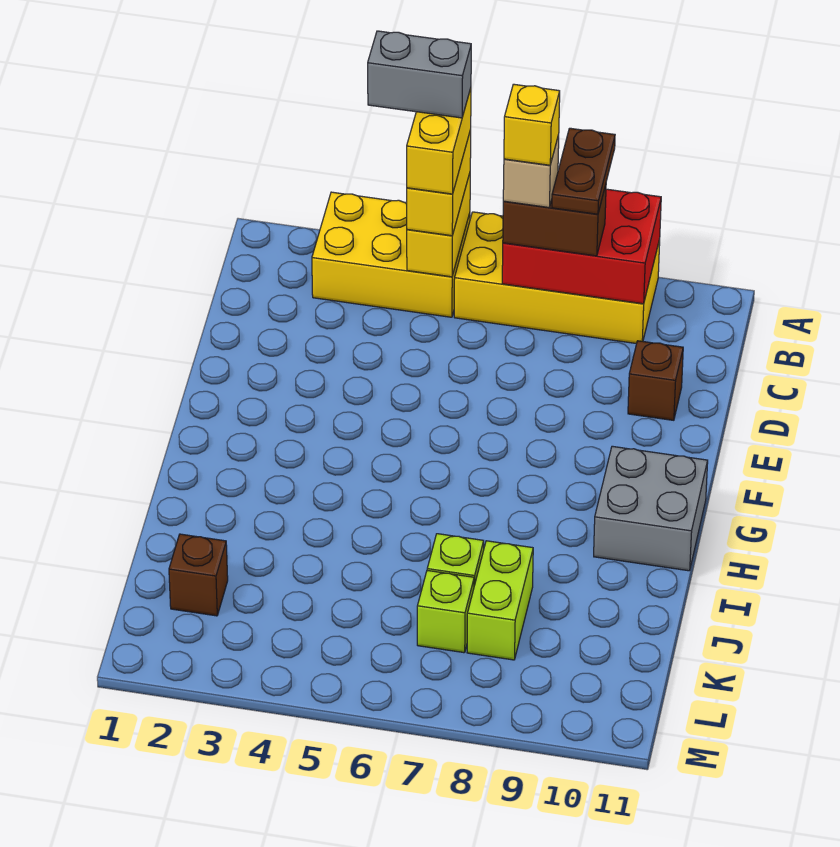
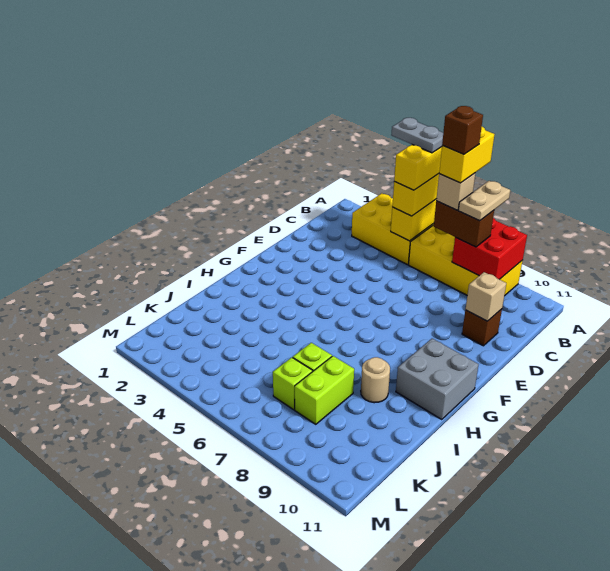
grey 1x2 brick [368,31,471,118] -> grey 1x2 plate [392,118,443,153]
red 2x3 brick [502,189,661,304] -> red 2x2 brick [452,218,527,279]
brown 1x2 plate [552,128,615,214] -> tan 1x2 plate [458,181,510,221]
yellow 1x1 brick [504,84,560,165] -> yellow 1x2 brick [439,127,495,183]
none -> tan 1x1 brick [465,272,506,321]
none -> tan 1x1 round brick [361,357,390,403]
brown 1x1 brick [169,534,228,616] -> brown 1x1 brick moved to [442,106,483,154]

